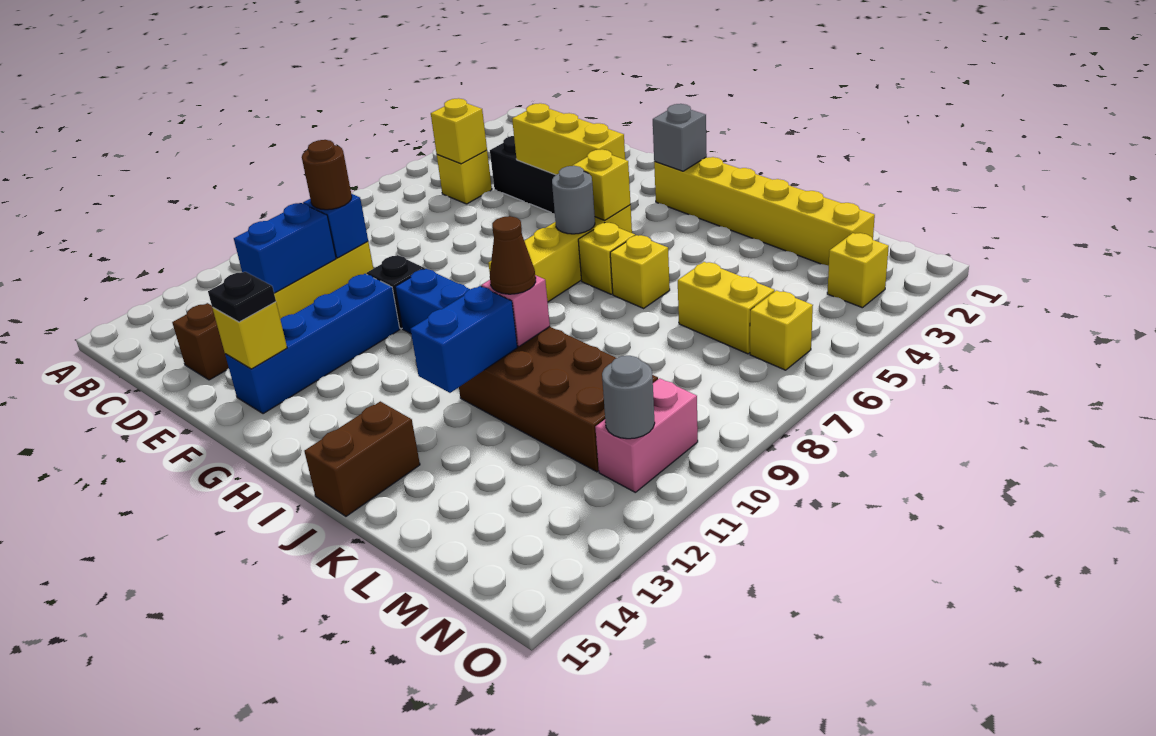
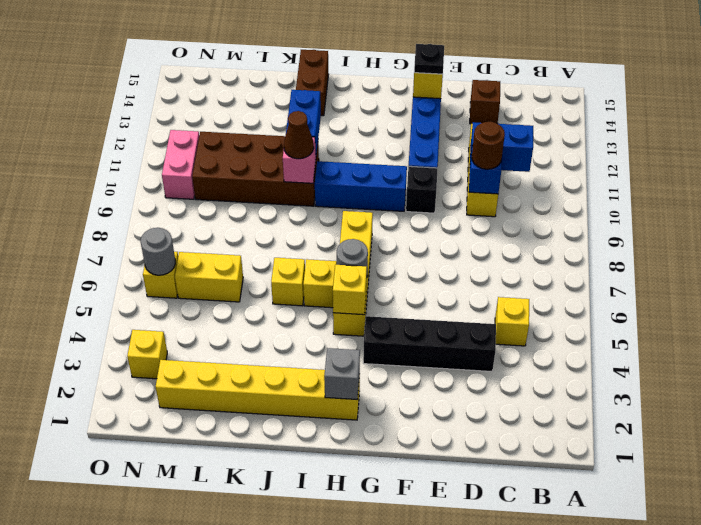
yellow 1x1 brick [431,98,487,164] -> none
blue 1x2 brick [234,203,336,293] -> blue 1x2 brick turned to [470,122,533,172]
yellow 1x3 brick [512,103,625,175] -> none
grey 1x1 round brick [602,356,655,439] -> grey 1x1 round brick moved to [141,228,175,275]

